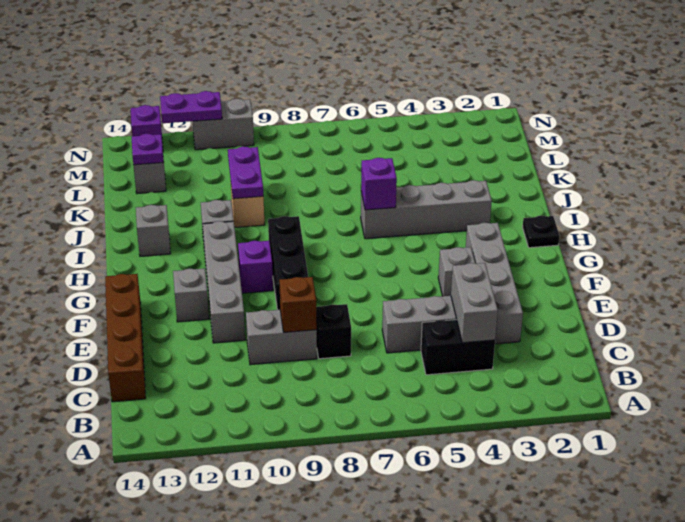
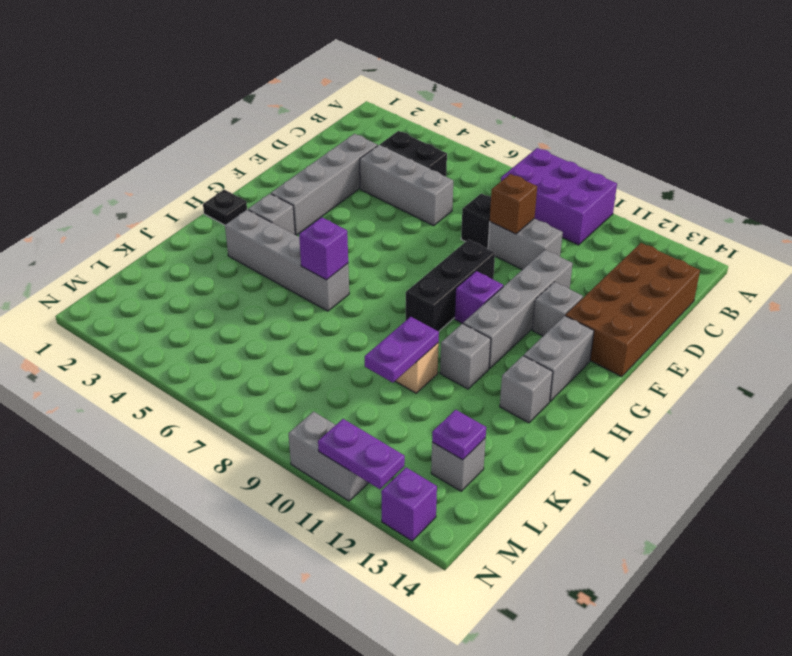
none -> purple 2x3 brick [501,148,617,245]
grey 1x2 brick [451,263,498,343] -> grey 1x2 brick moved to [524,316,594,401]
brown 1x4 brick [105,274,146,402] -> brown 2x4 brick [565,243,700,377]
grey 1x1 brick [438,247,475,296] -> grey 1x1 brick moved to [248,194,295,235]

